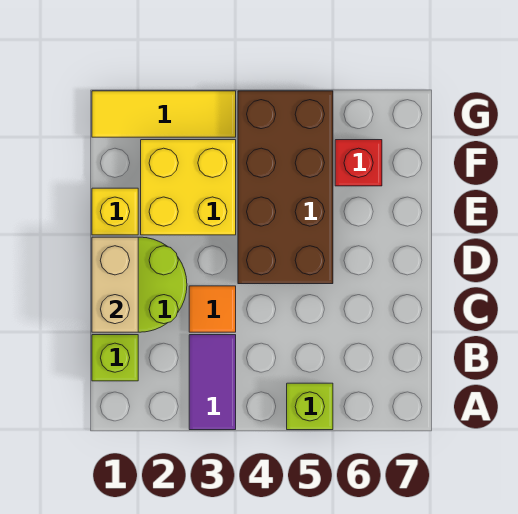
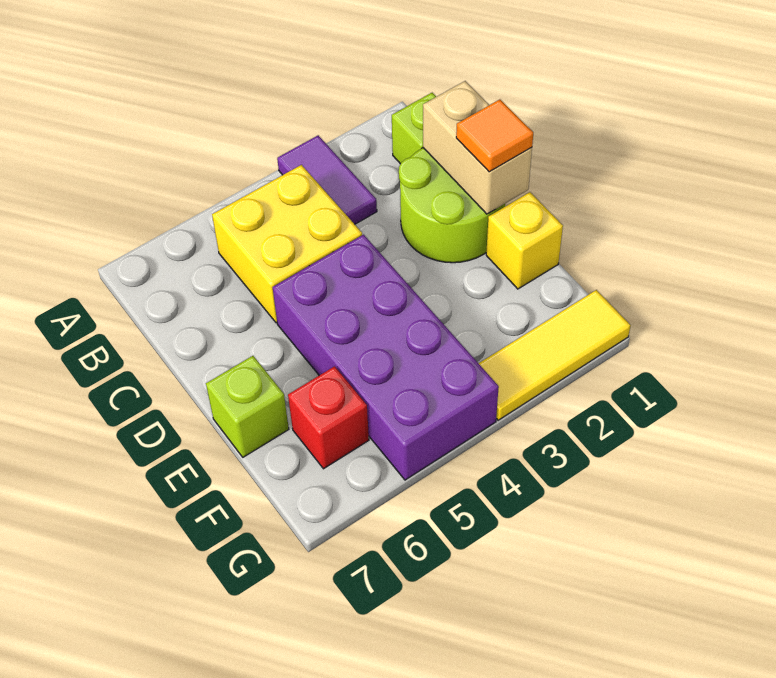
lime 1x1 brick [287,383,333,430] -> lime 1x1 brick moved to [206,356,289,457]
orange 1x1 tile [189,286,236,332] -> orange 1x1 tile moved to [456,99,533,172]
brown 2x4 brick [238,91,333,284] -> purple 2x4 brick [273,235,499,480]
yellow 2x2 brick [141,140,236,235] -> yellow 2x2 brick moved to [212,165,362,323]

